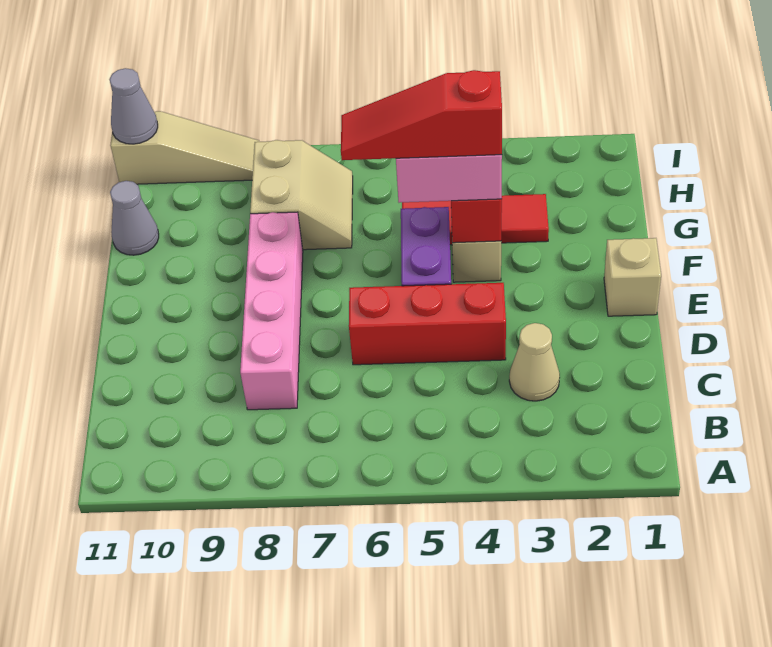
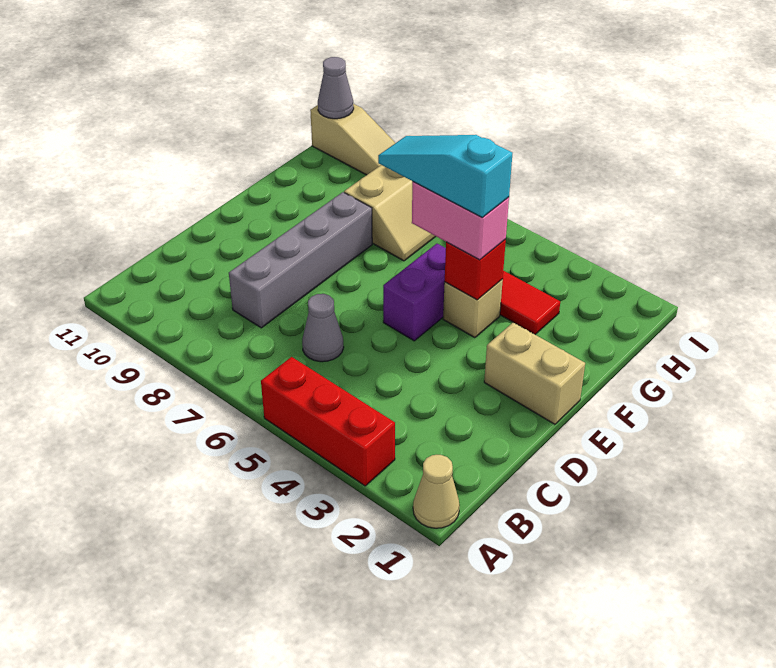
tan 1x1 cone [509,323,560,401] -> tan 1x1 cone moved to [413,455,460,528]
pink 1x4 brick [240,212,303,410] -> grey 1x4 brick [229,192,372,328]
red 1x3 brick [349,283,506,365] -> red 1x3 brick moved to [261,357,395,486]
tan 1x1 brick [604,238,661,316] -> tan 1x2 brick [484,323,585,424]
red 1x3 slope [341,70,502,160] -> cyan 1x3 slope [378,135,512,218]
grey 1x1 cone [110,181,159,255] -> grey 1x1 cone moved to [302,294,344,362]

